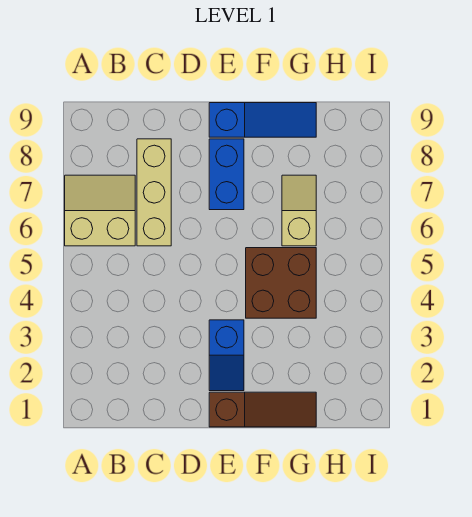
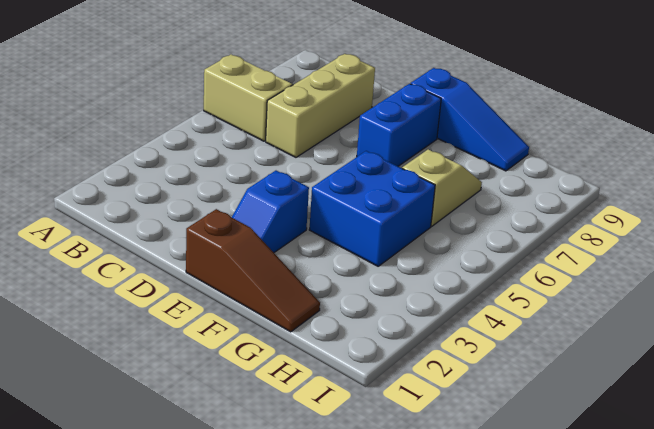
brown 2x2 brick [246,248,316,318] -> blue 2x2 brick [309,151,435,266]

